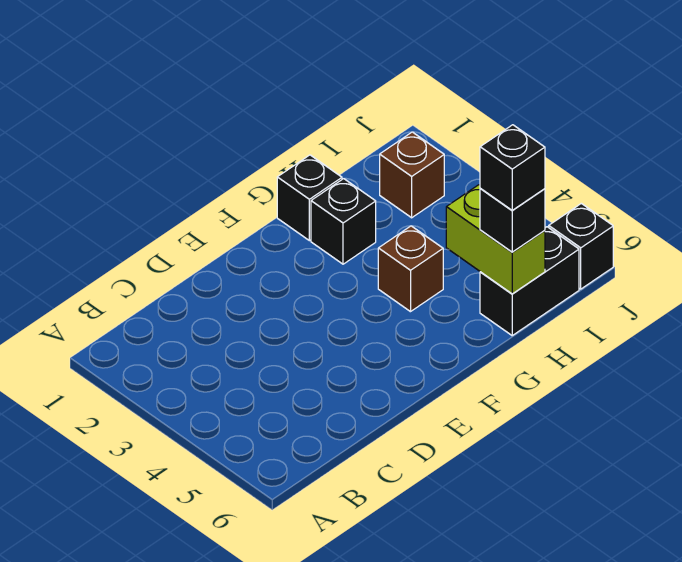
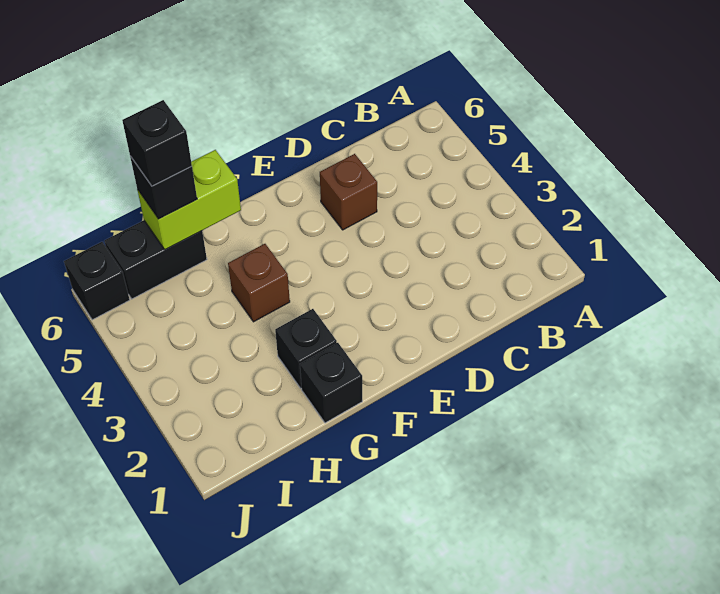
lime 1x2 brick [446,185,545,294] -> lime 1x2 brick turned to [137,150,241,250]
brown 1x1 brick [380,132,444,218] -> brown 1x1 brick moved to [320,154,377,230]

